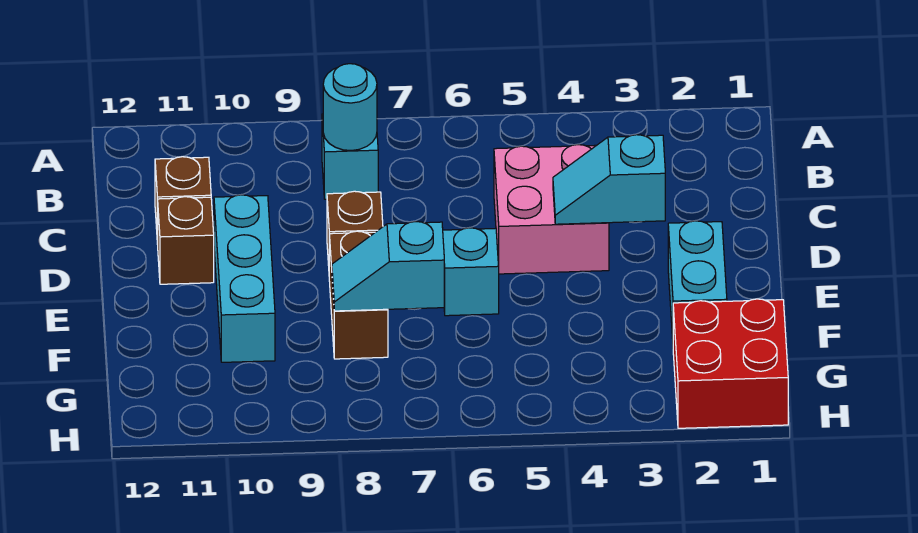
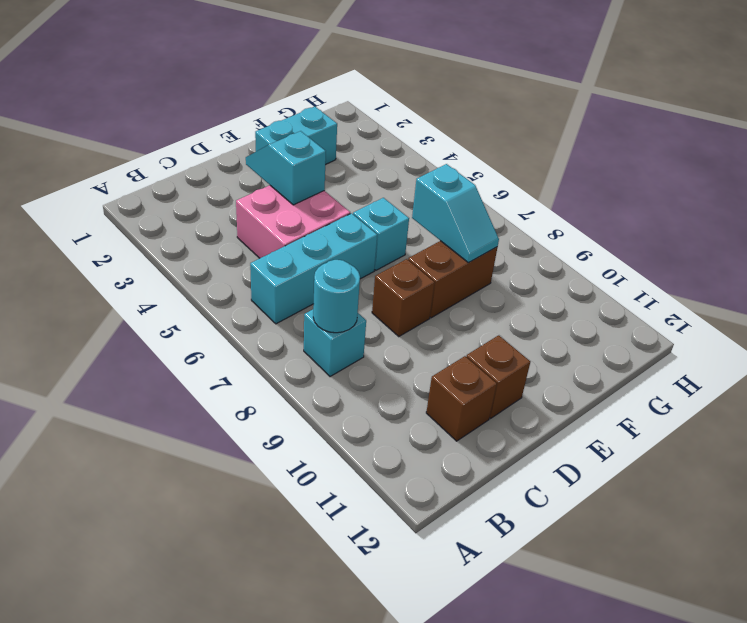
cyan 1x2 slope [553,135,665,224] -> cyan 1x2 slope turned to [246,131,326,205]
cyan 1x3 brick [214,195,275,362] -> cyan 1x3 brick moved to [250,213,377,324]
red 2x2 brick [673,299,788,428] -> none

